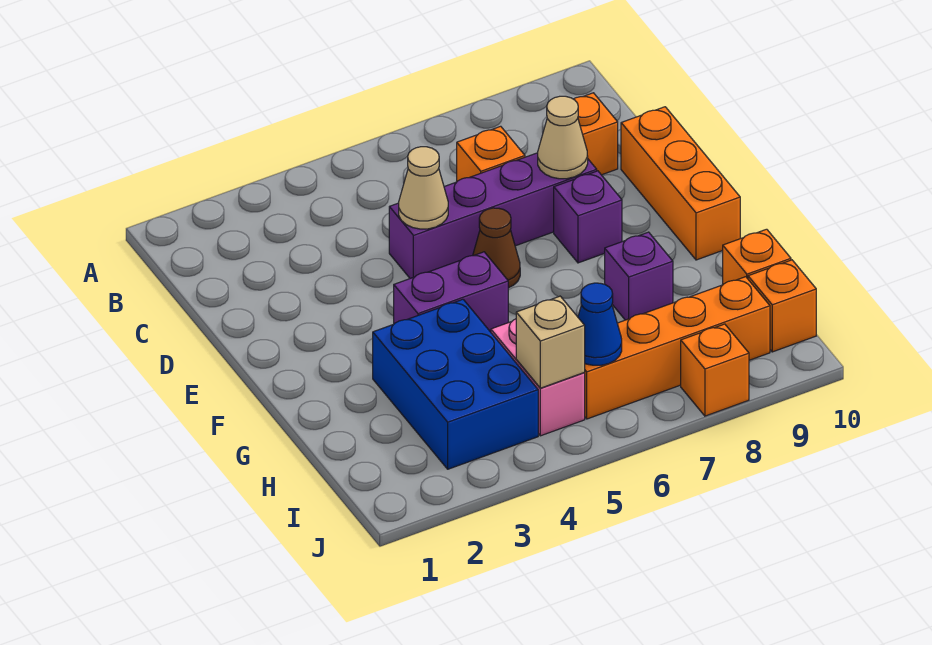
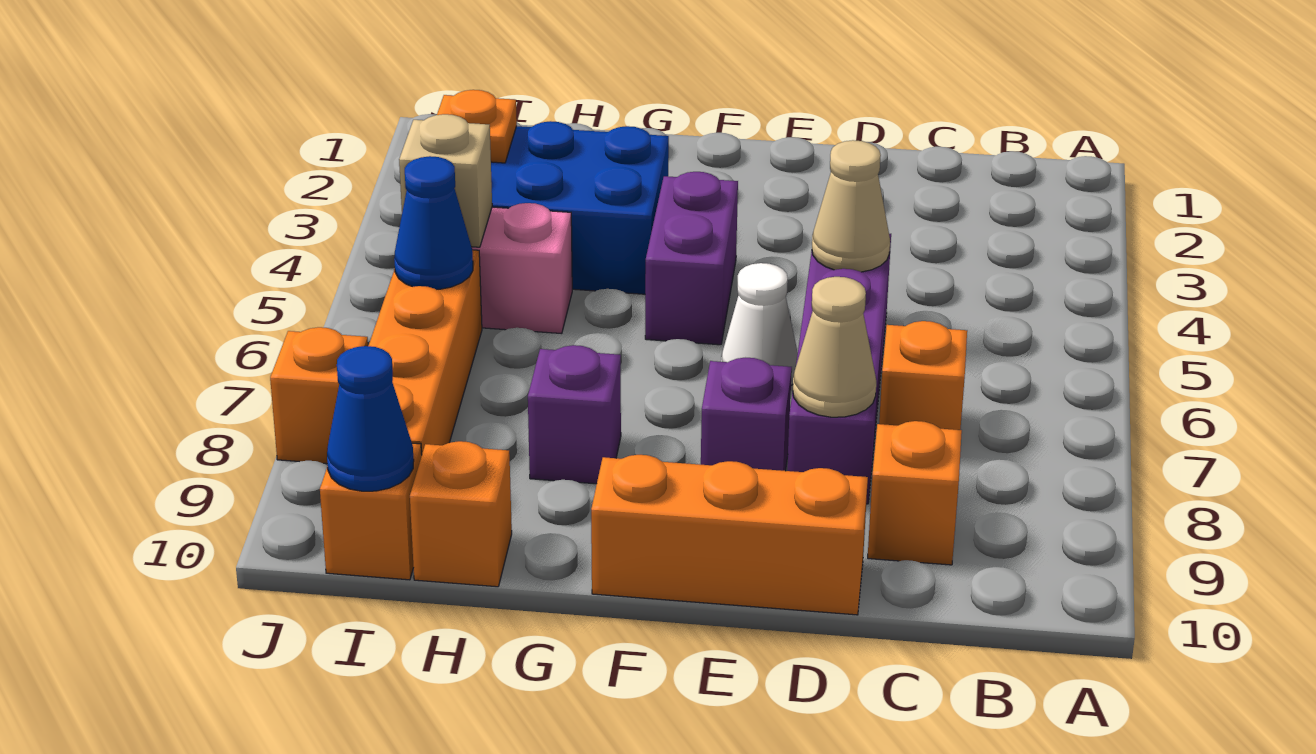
brown 1x1 cone [473,208,520,288] -> white 1x1 cone [721,263,798,385]
none -> orange 1x1 plate [437,90,517,163]
none -> blue 1x1 cone [327,346,414,491]

